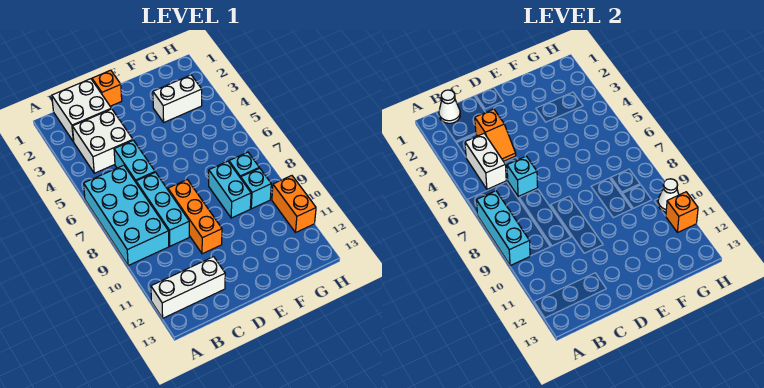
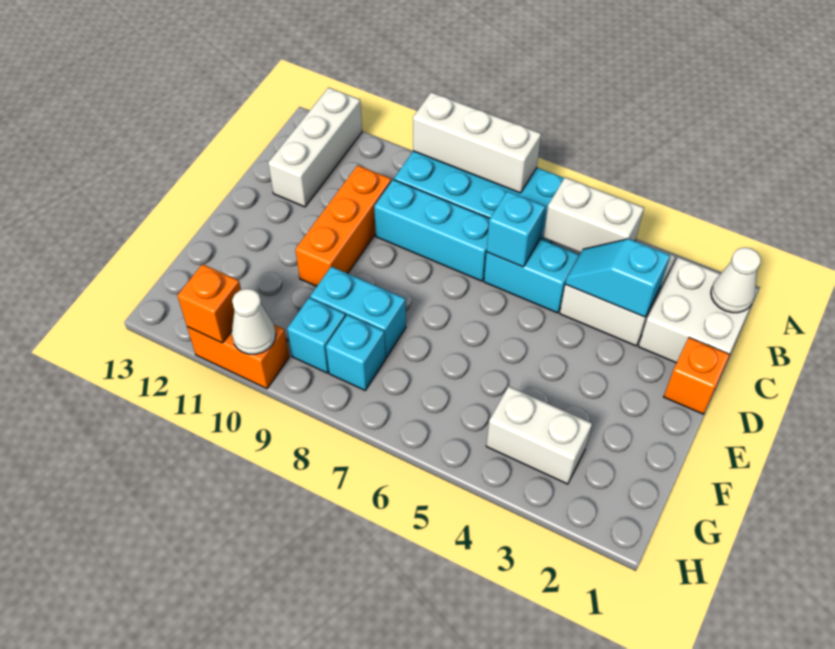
cyan 1x3 brick [476,191,530,266] -> white 1x3 brick [413,92,541,193]
orange 1x2 slope [475,109,516,161] -> cyan 1x2 slope [565,239,670,317]
orange 1x3 brick [168,180,222,254] -> orange 1x3 brick turned to [295,165,391,286]
white 1x2 brick [153,75,202,122] -> white 1x2 brick turned to [486,386,592,484]

